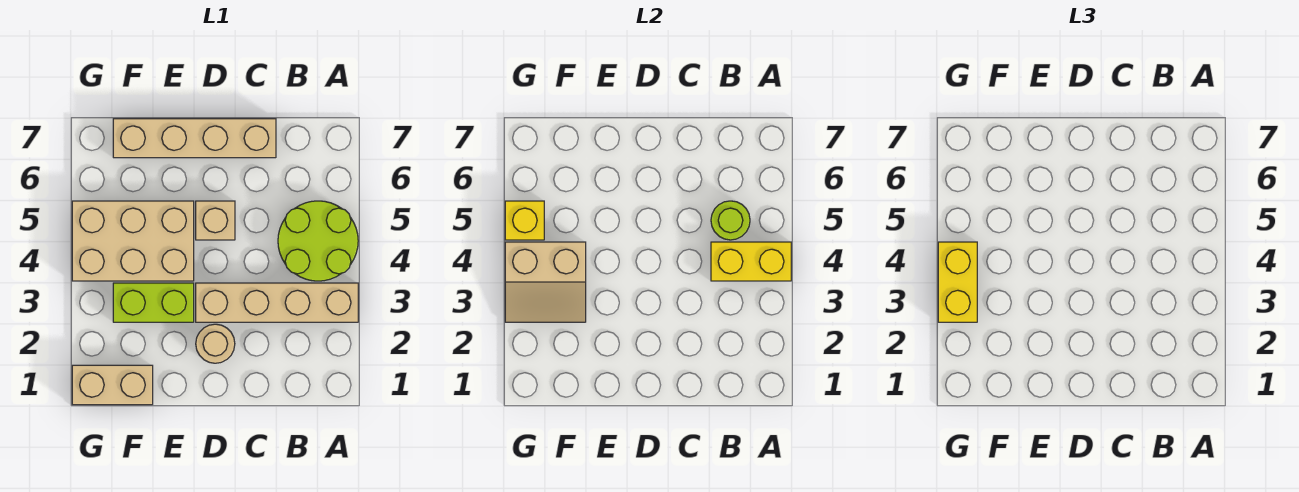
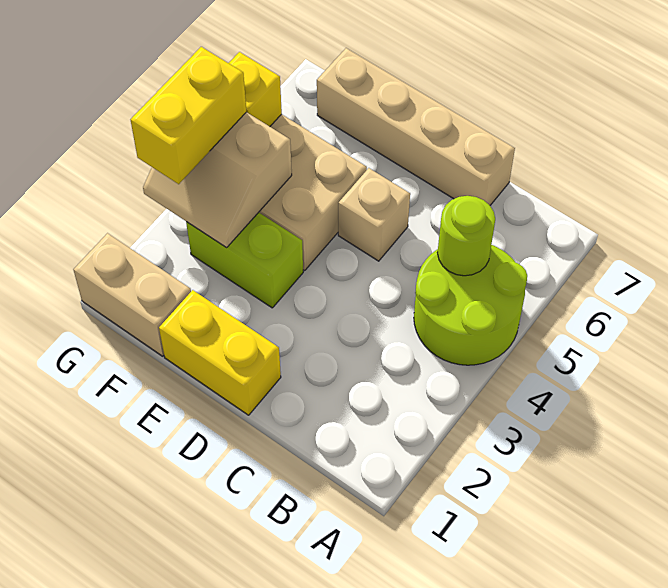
tan 1x4 brick [196,283,358,322] -> none
yellow 1x2 brick [711,242,791,281] -> yellow 1x2 brick moved to [159,290,281,415]
tan 1x1 round brick [196,324,235,363] -> none

